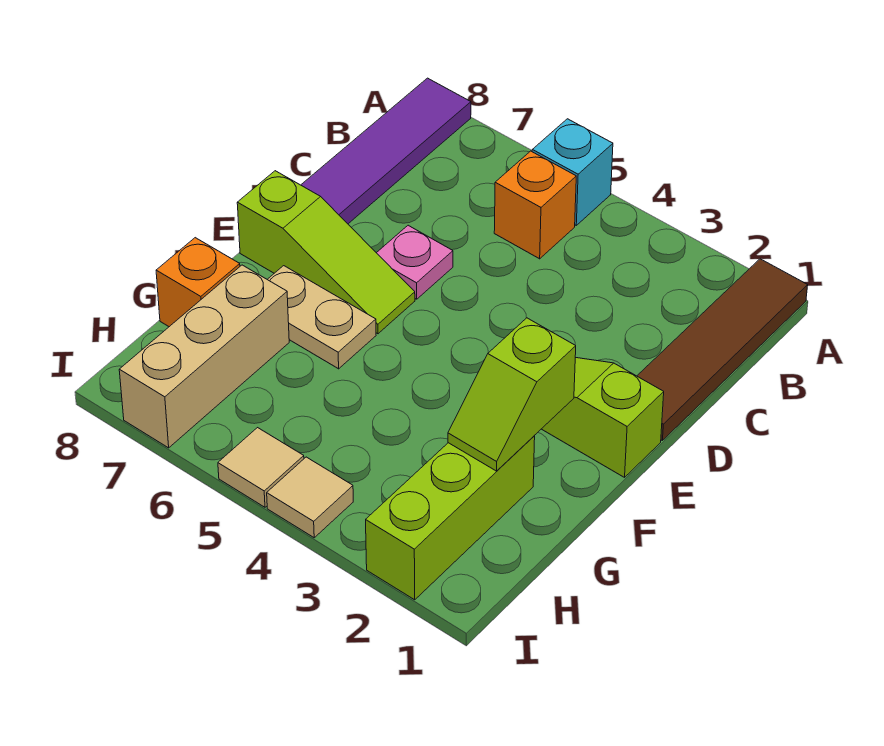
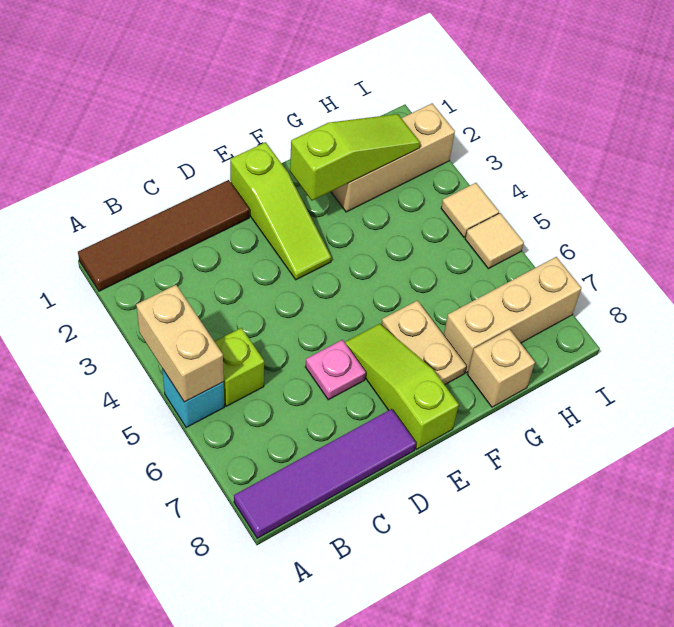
none -> tan 1x2 brick [136,285,224,402]
orange 1x1 brick [494,151,576,259] -> lime 1x1 brick [214,328,264,406]
lime 1x2 slope [448,318,576,471] -> lime 1x3 slope [290,114,420,201]
lime 1x3 brick [366,436,535,600] -> tan 1x3 brick [331,103,455,212]
orange 1x1 brick [156,238,240,327] -> tan 1x1 brick [467,329,535,407]

